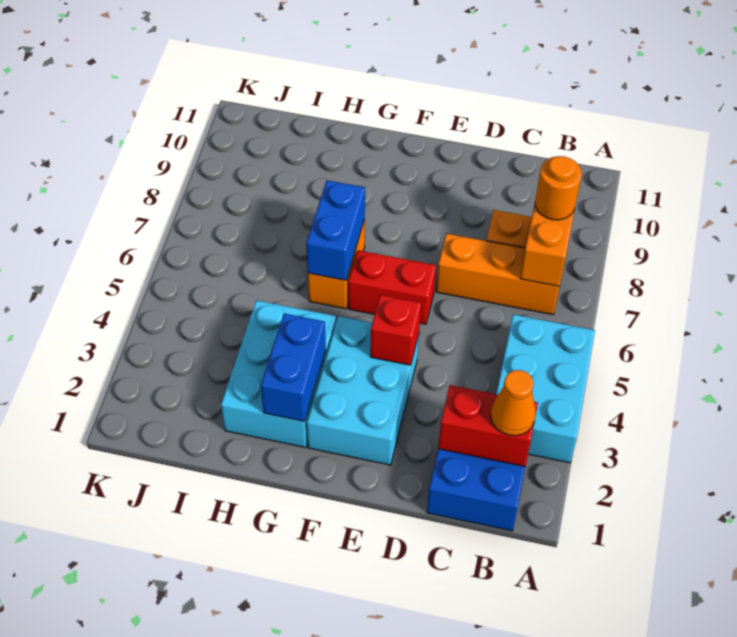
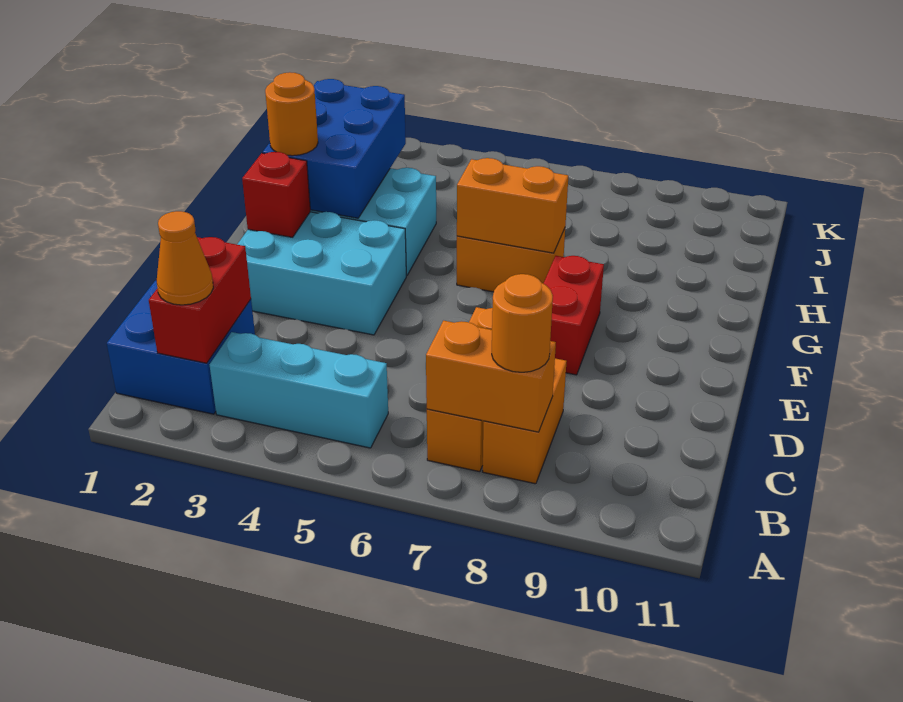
cyan 2x3 brick [496,314,595,463] -> cyan 1x3 brick [210,332,388,448]
red 1x1 brick [370,295,421,365] -> red 1x1 brick moved to [242,152,310,237]
red 1x2 brick [348,250,436,324] -> red 1x2 brick moved to [543,256,604,375]
blue 1x2 brick [261,314,326,421] -> blue 2x3 brick [263,79,406,218]
none -> orange 1x1 round brick [265,72,318,156]
blue 1x2 brick [306,180,365,280] -> orange 1x2 brick [457,158,568,253]

